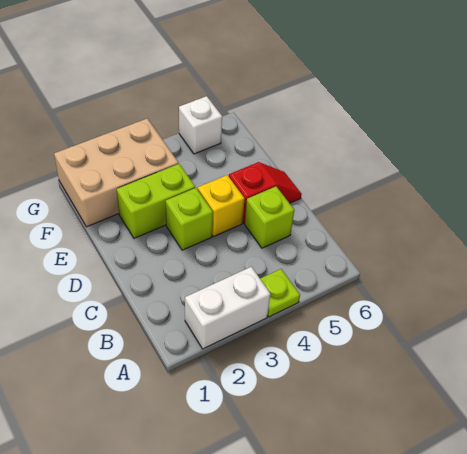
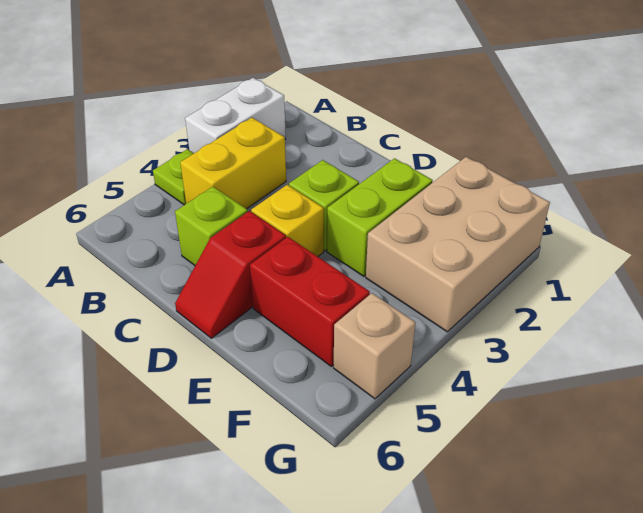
none -> yellow 1x2 brick [180,118,286,209]
none -> red 1x2 brick [250,237,370,366]
white 1x1 brick [179,96,222,154] -> tan 1x1 brick [334,293,416,399]

